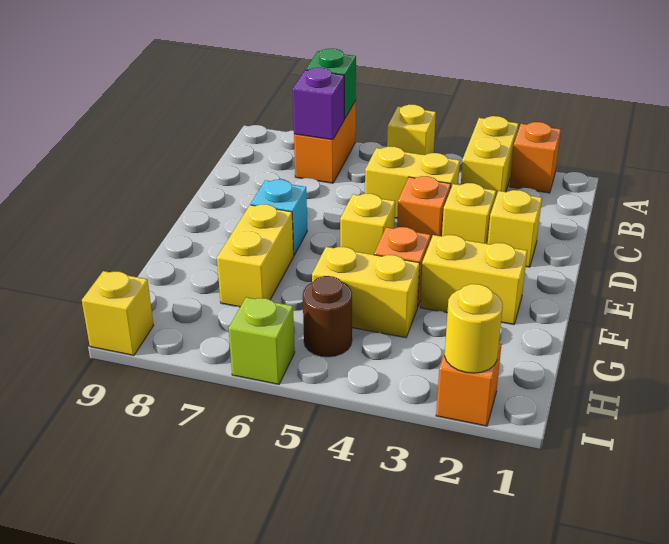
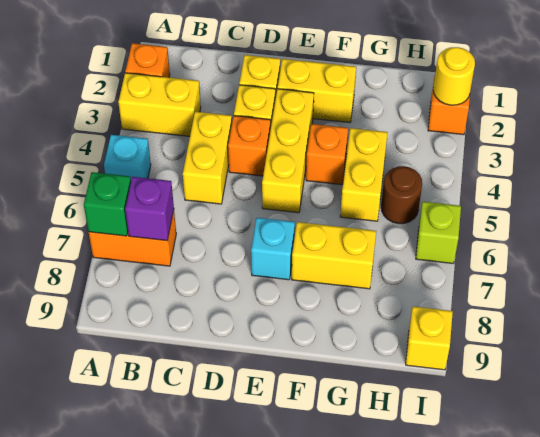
yellow 1x1 brick [387,105,436,155] -> cyan 1x1 brick [104,135,151,180]
yellow 1x1 brick [340,194,395,255] -> yellow 1x3 brick [262,89,314,213]
yellow 1x2 brick [420,235,527,325] -> yellow 1x2 brick turned to [278,59,356,123]

